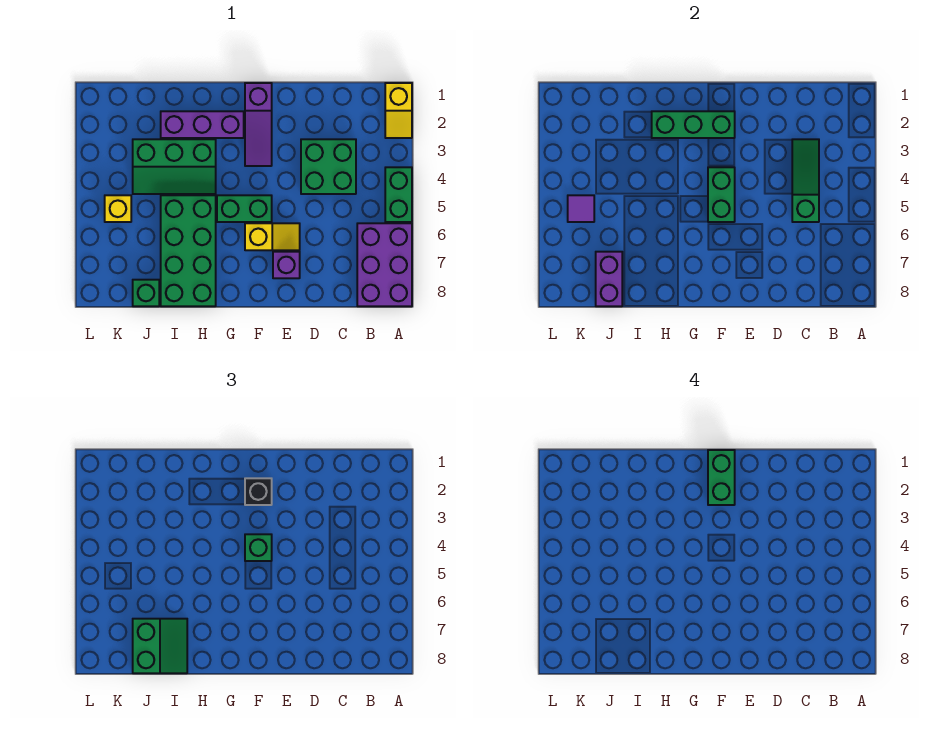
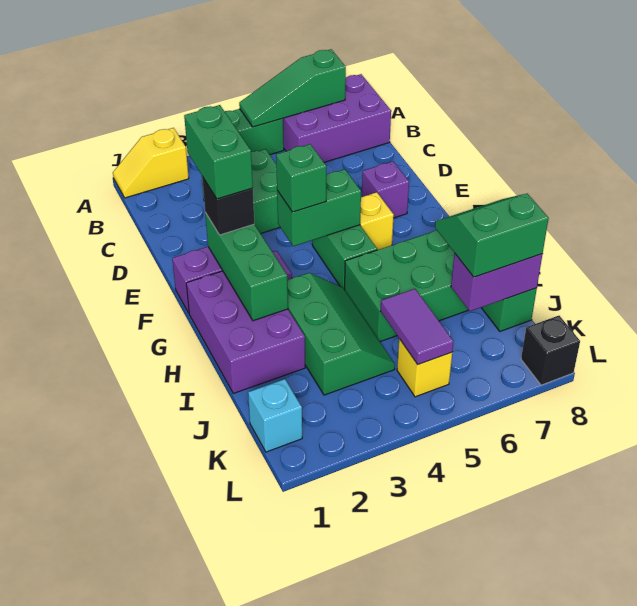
yellow 1x2 slope [385,83,412,138] -> yellow 1x2 slope turned to [113,128,189,198]
green 1x3 slope [792,139,819,222] -> green 1x3 slope moved to [239,49,346,127]
green 1x2 brick [708,450,735,505] -> green 1x2 brick turned to [184,105,253,199]
purple 1x3 brick [161,111,244,138] -> purple 2x3 brick [186,271,305,393]
none -> cyan 1x1 brick [248,379,302,452]
purple 1x1 tile [568,195,594,222] -> purple 1x2 tile [381,289,454,364]
none -> black 1x1 brick [521,316,580,385]

